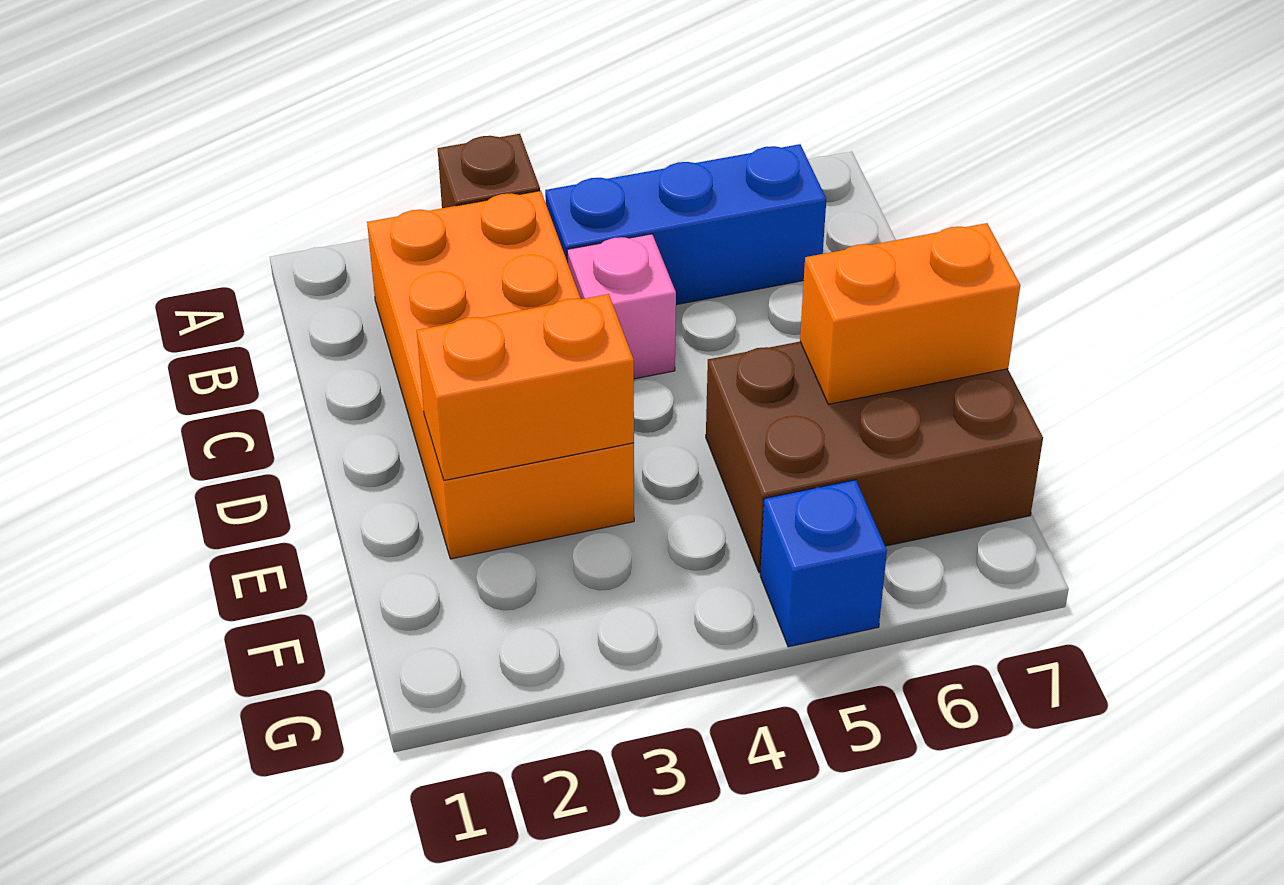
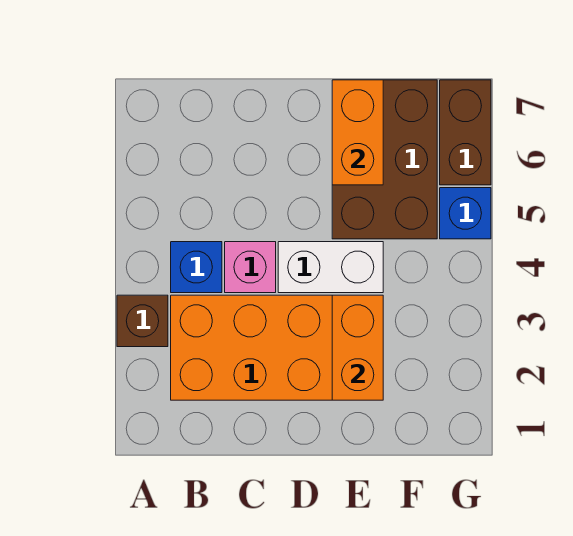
blue 1x3 brick [545,144,826,305] -> blue 1x1 brick [171,242,222,293]
none -> white 1x2 brick [278,242,383,293]
none -> brown 1x2 brick [440,80,491,185]

